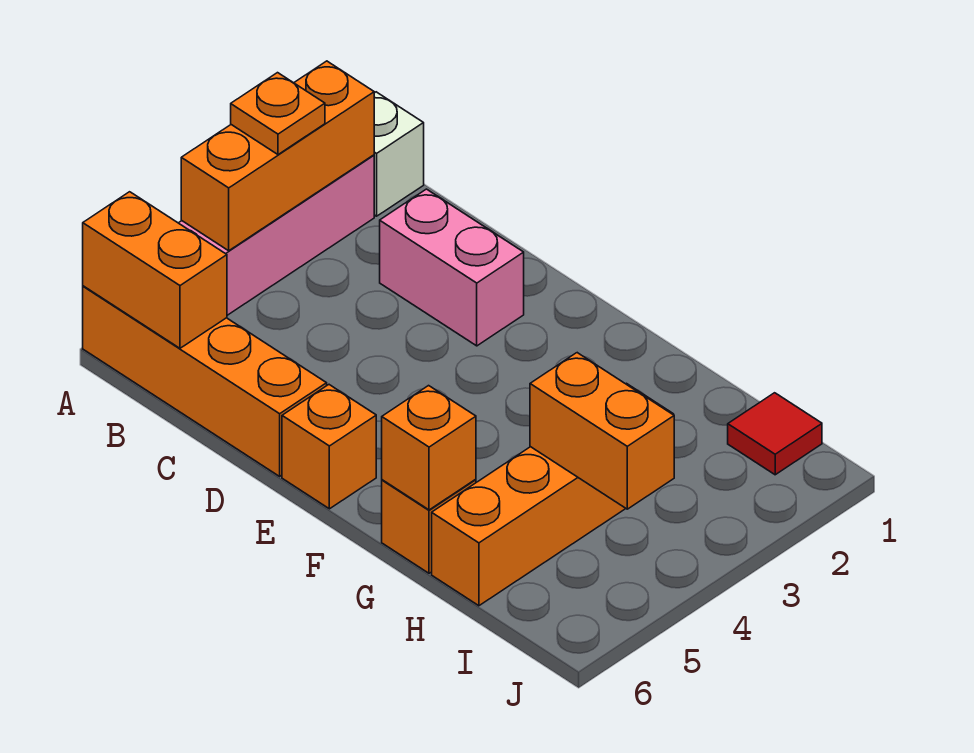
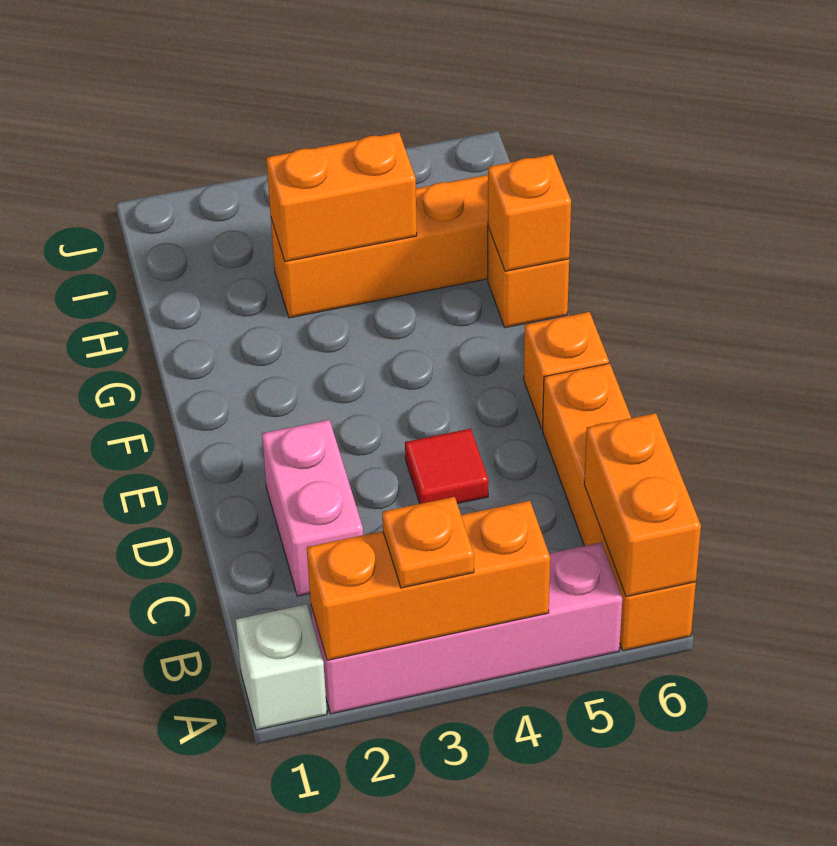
orange 1x2 brick [530,353,674,509] -> orange 1x2 brick turned to [266,132,417,262]
red 1x1 tile [728,393,822,475] -> red 1x1 tile moved to [405,429,488,504]

